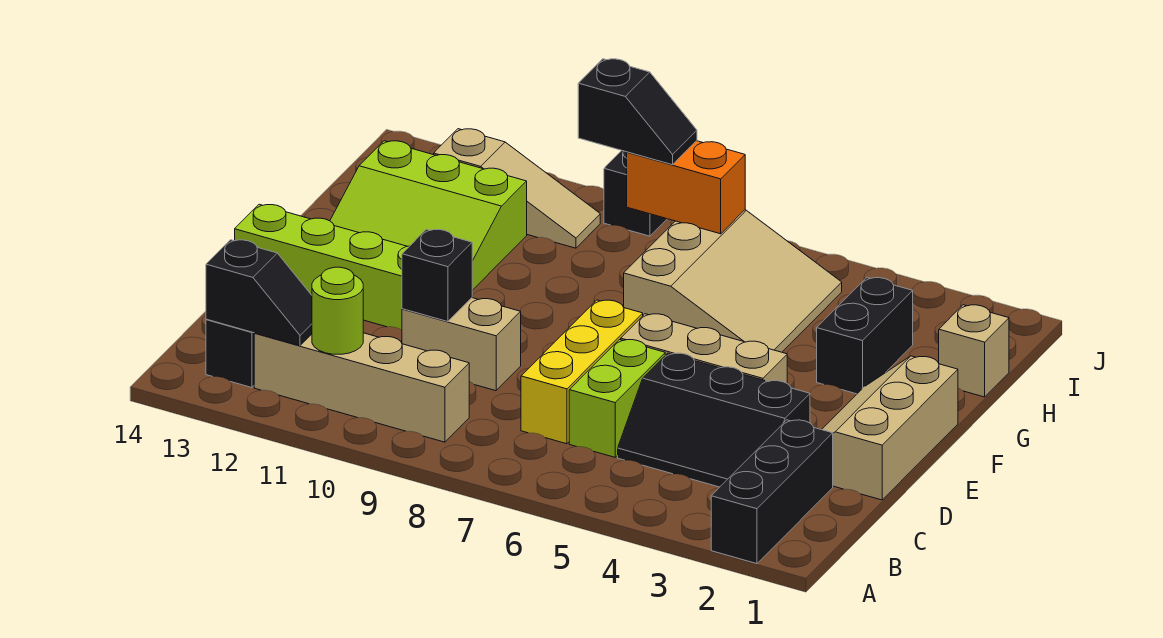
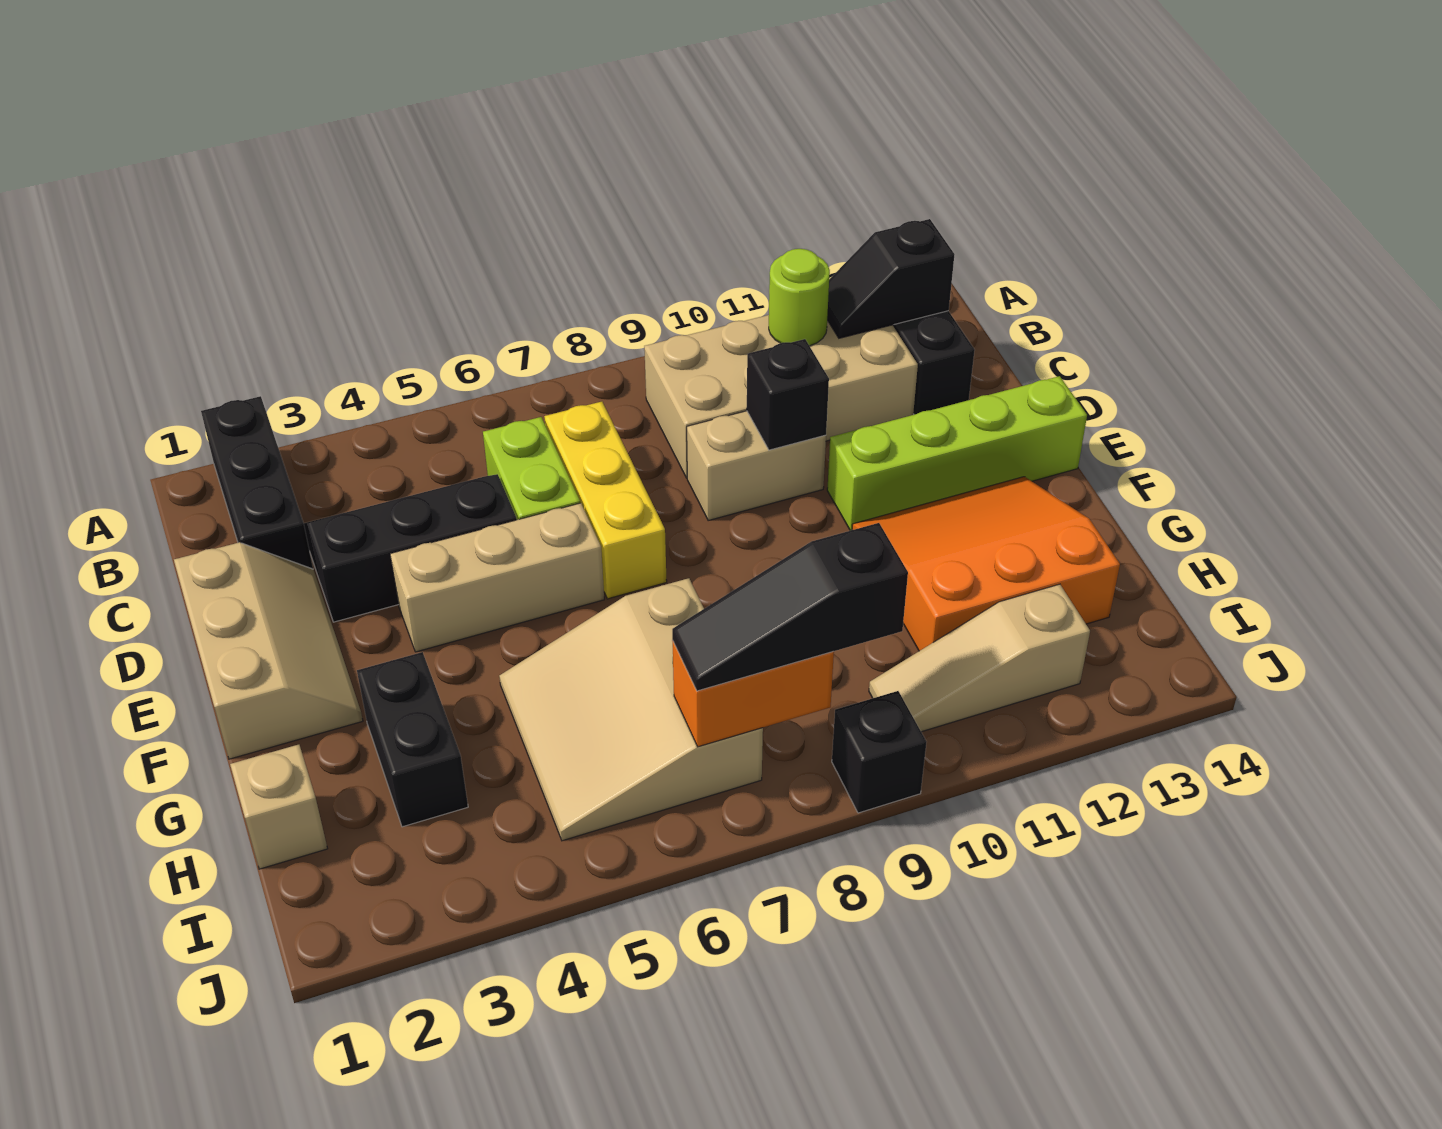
tan 1x4 brick [254,333,469,442] -> tan 2x4 brick [644,315,918,478]
lime 3x3 slope [330,141,527,290] -> orange 3x3 slope [852,477,1120,651]
black 1x2 slope [578,59,697,165] -> black 1x3 slope [672,523,908,691]

